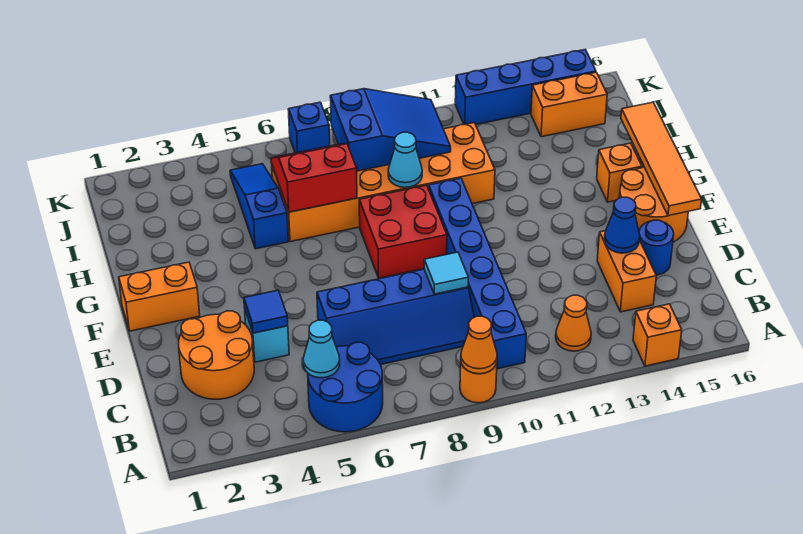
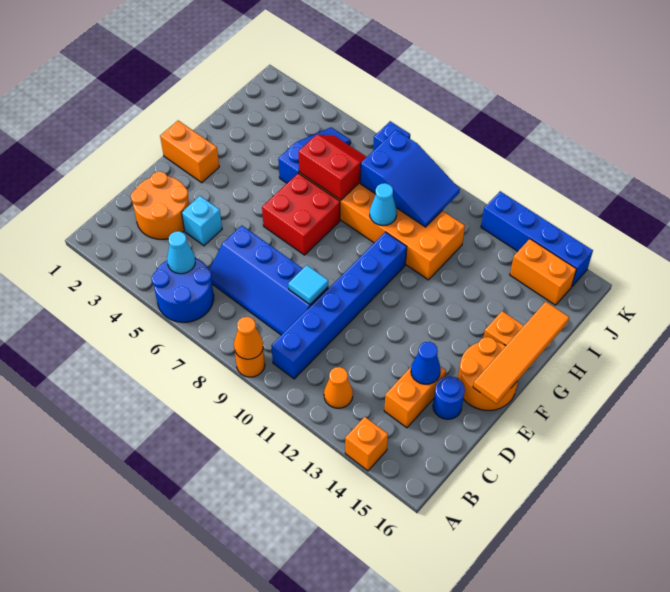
blue 1x1 tile [244,290,288,333] -> none
red 2x2 brick [359,185,447,278] -> red 2x2 brick moved to [262,173,340,255]

